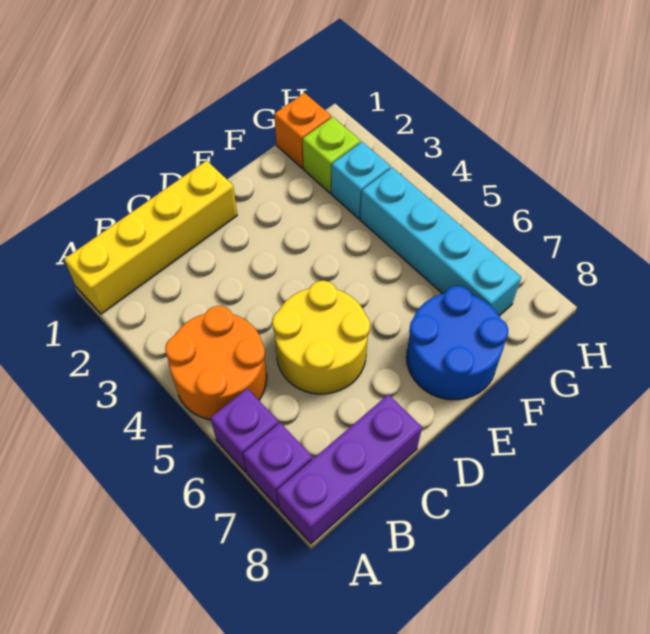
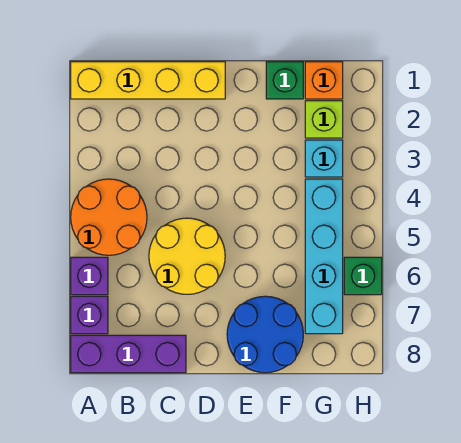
none -> green 1x1 brick [266,62,303,99]
none -> green 1x1 brick [344,257,382,295]

